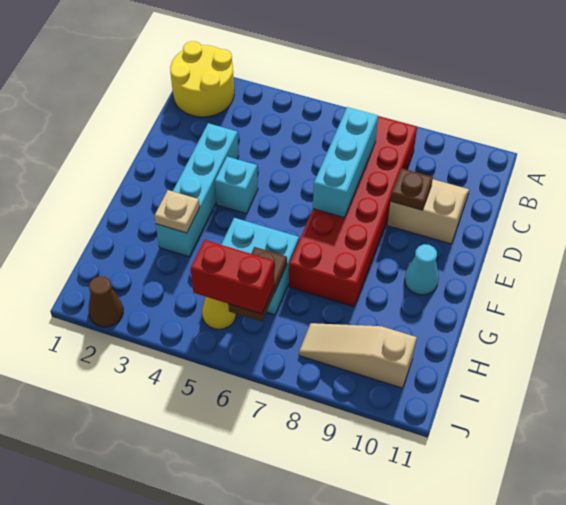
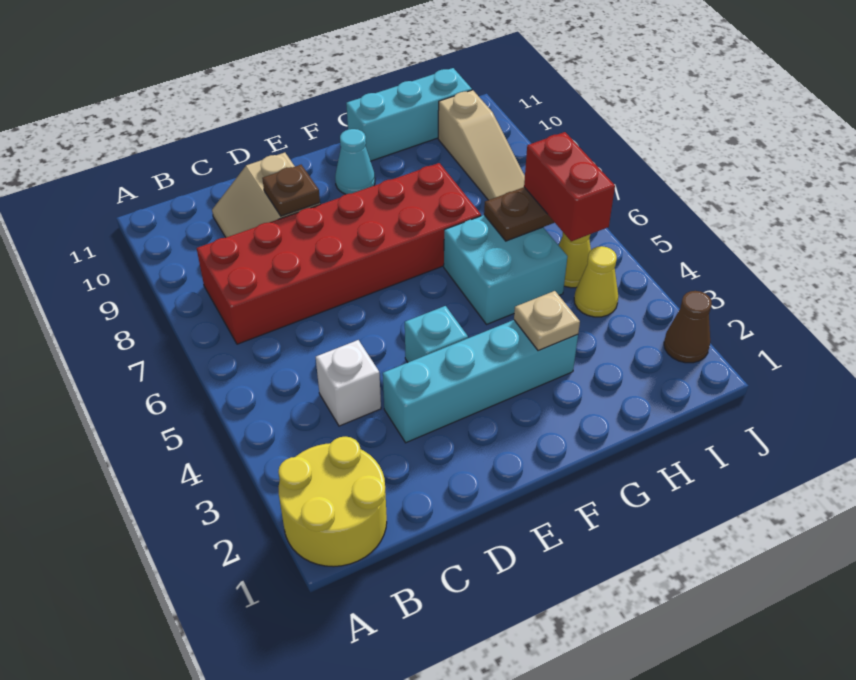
none -> white 1x1 brick [316,340,381,426]
cyan 1x3 brick [313,107,378,218] -> cyan 1x3 brick moved to [346,68,472,161]
none -> yellow 1x1 cone [574,246,618,317]

